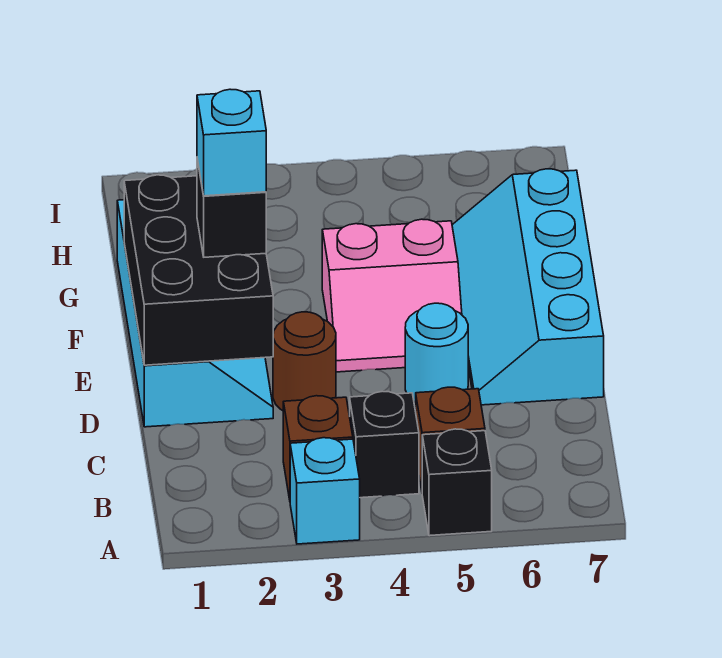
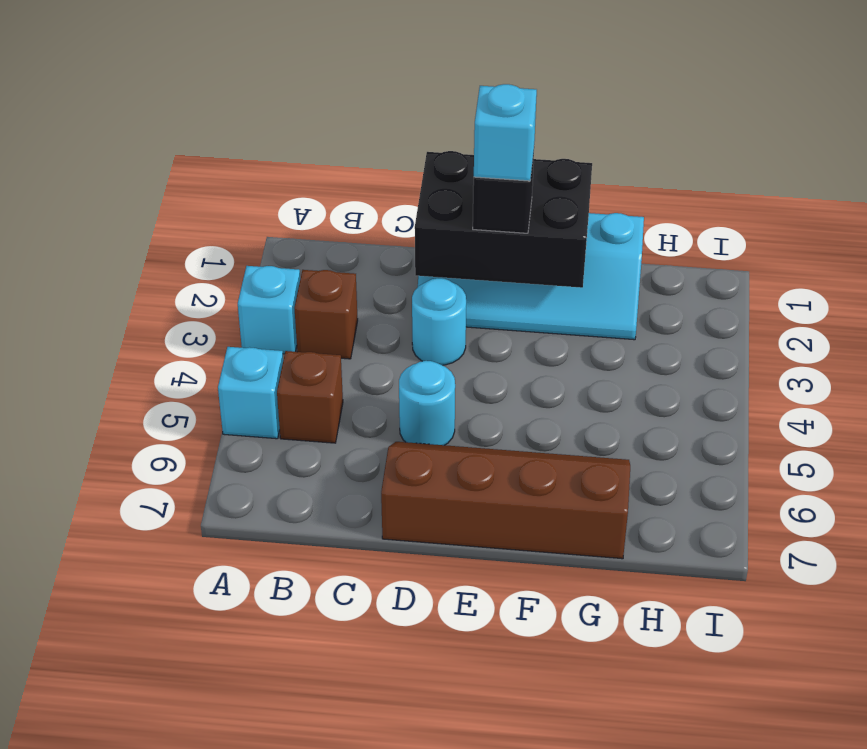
black 1x1 brick [422,429,492,536] -> cyan 1x1 brick [218,347,283,439]
black 1x1 brick [350,391,419,498] -> none
brown 1x1 round brick [273,312,336,411] -> cyan 1x1 round brick [412,278,466,365]
cyan 2x4 slope [452,169,604,405] -> brown 2x4 slope [381,442,630,559]
pink 2x2 slope [322,219,462,372] -> none

